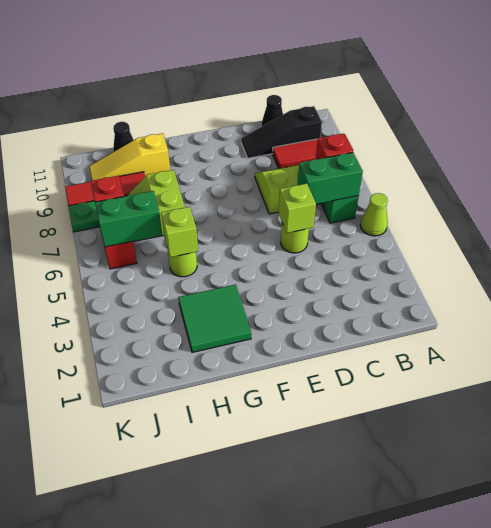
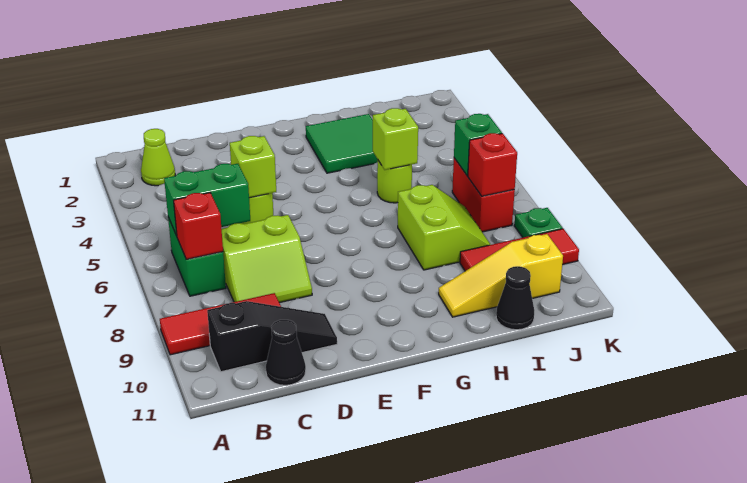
lime 1x1 cone [360,193,388,236] -> lime 1x1 cone moved to [141,129,175,186]
yellow 1x3 slope [89,133,170,181] -> yellow 1x3 slope turned to [439,234,563,317]
green 1x2 brick [95,191,162,247] -> green 1x1 brick [454,114,502,176]

